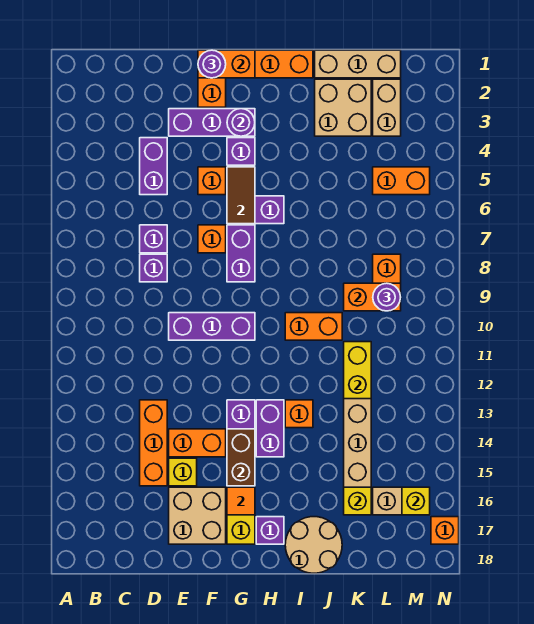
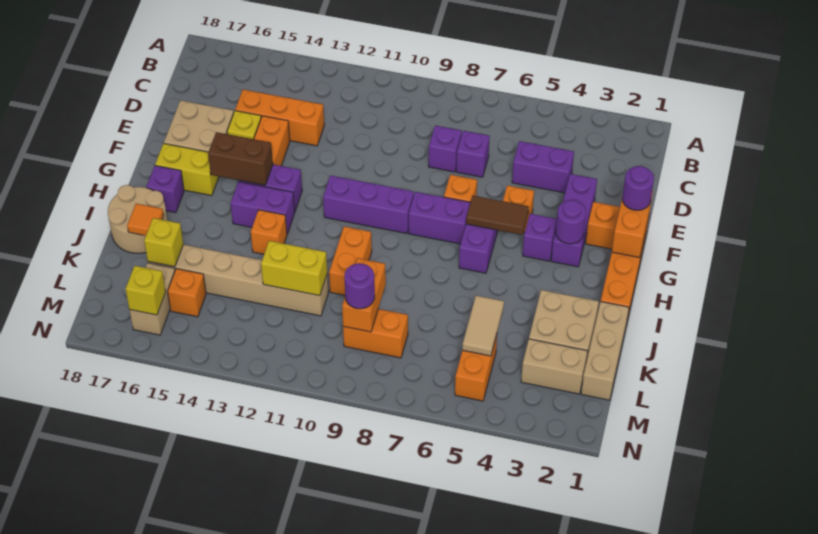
purple 1x3 brick [169,313,255,340] -> purple 1x3 brick turned to [323,175,414,234]
orange 1x1 tile [227,487,255,515] -> orange 1x1 tile moved to [127,204,164,236]
none -> tan 1x2 tile [462,296,504,356]
orange 1x1 brick [431,517,459,544] -> orange 1x1 brick moved to [168,269,206,317]

